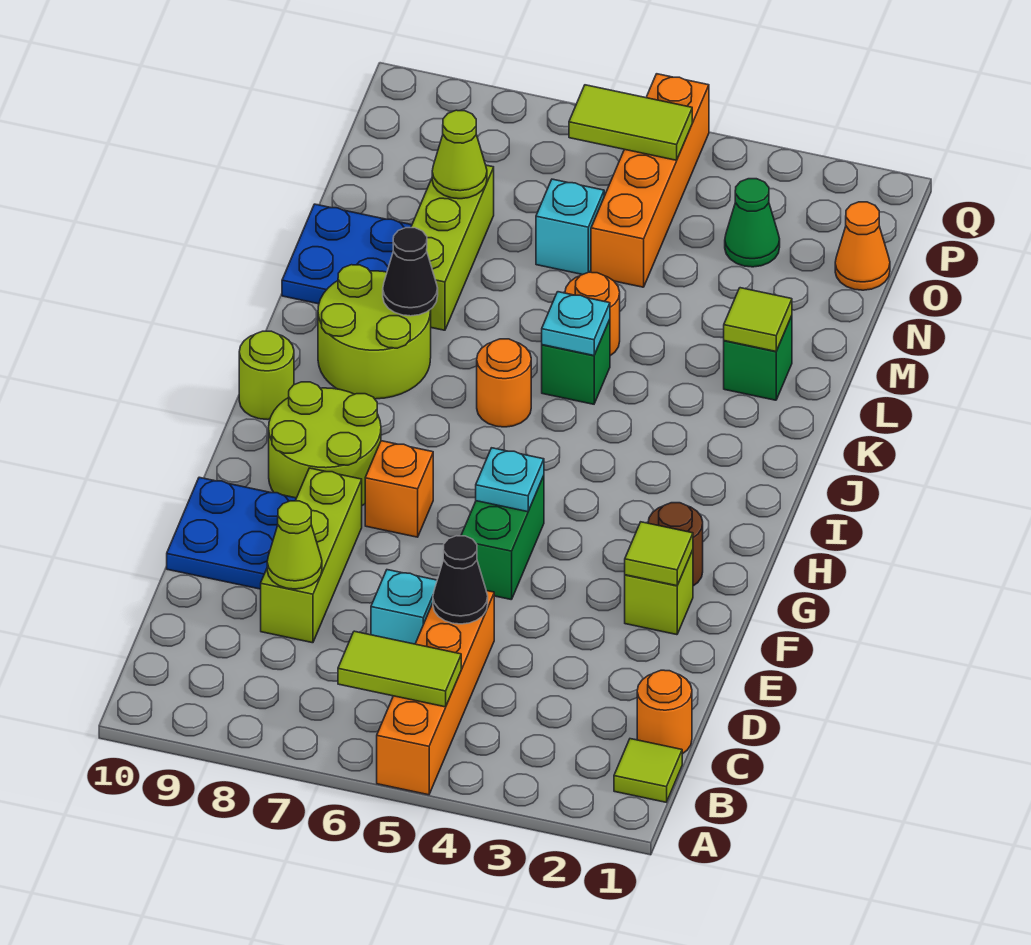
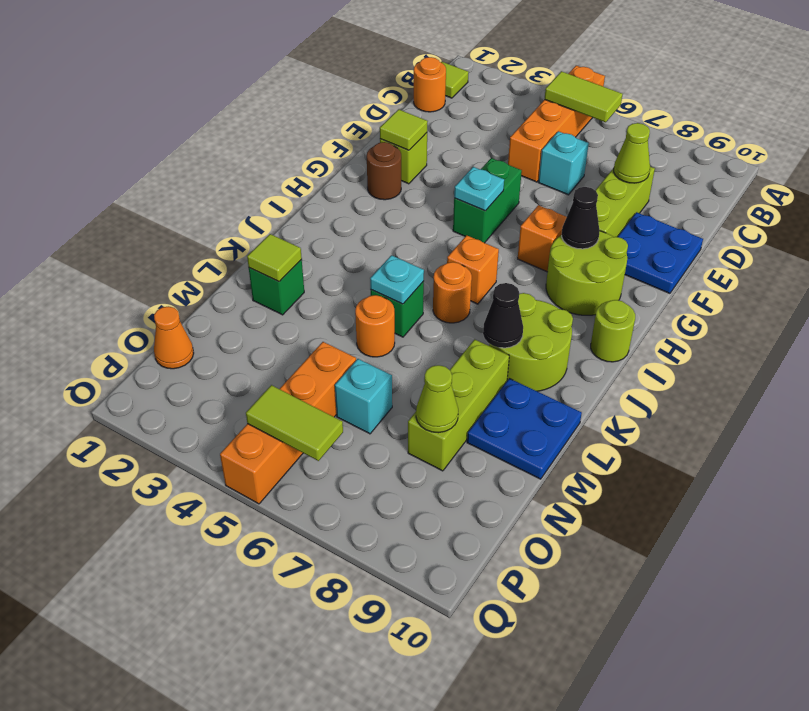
black 1x1 cone [433,536,488,624] -> black 1x1 cone moved to [562,187,599,249]
none -> orange 1x1 brick [447,235,499,304]
green 1x1 cone [725,179,780,267] -> none

